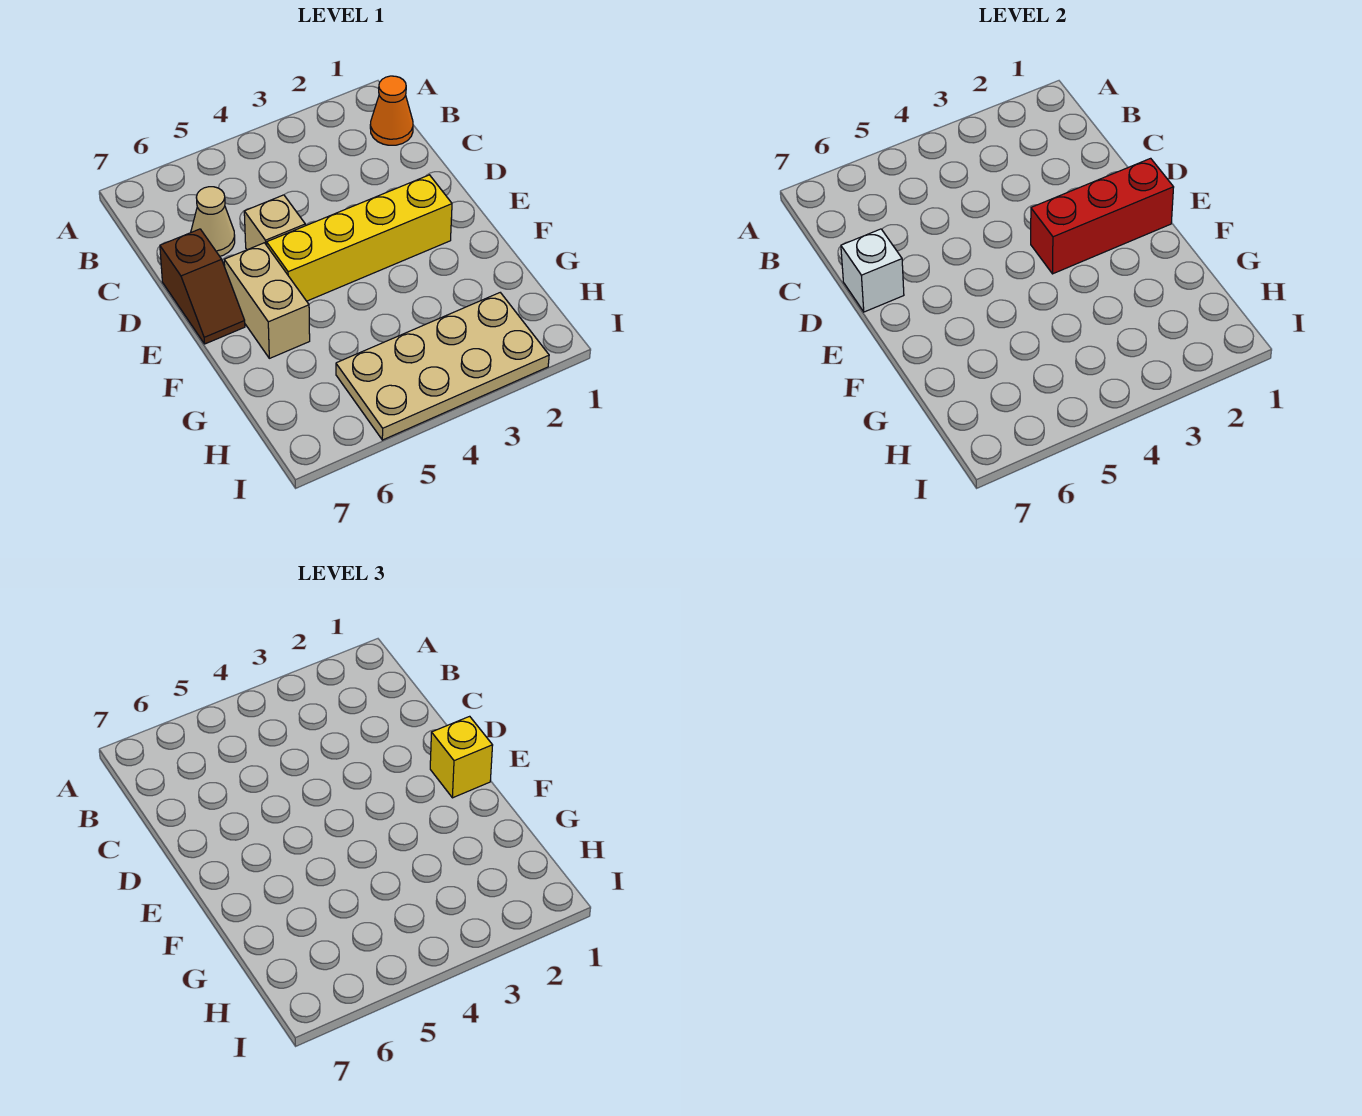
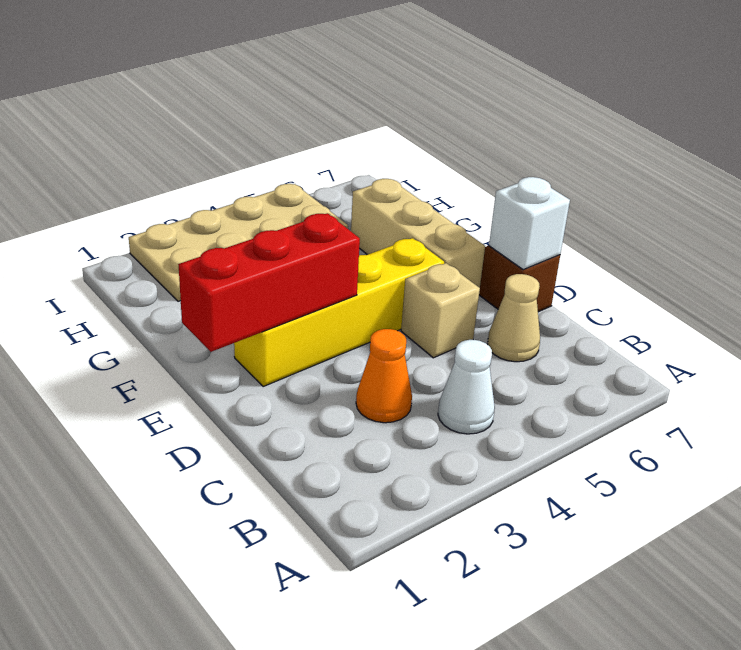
orange 1x1 cone [370,76,413,145] -> orange 1x1 cone moved to [356,329,412,423]
none -> white 1x1 cone [438,340,495,434]
yellow 1x1 brick [430,716,493,798] -> none
tan 1x2 brick [224,243,310,358] -> tan 1x3 brick [351,179,485,288]

